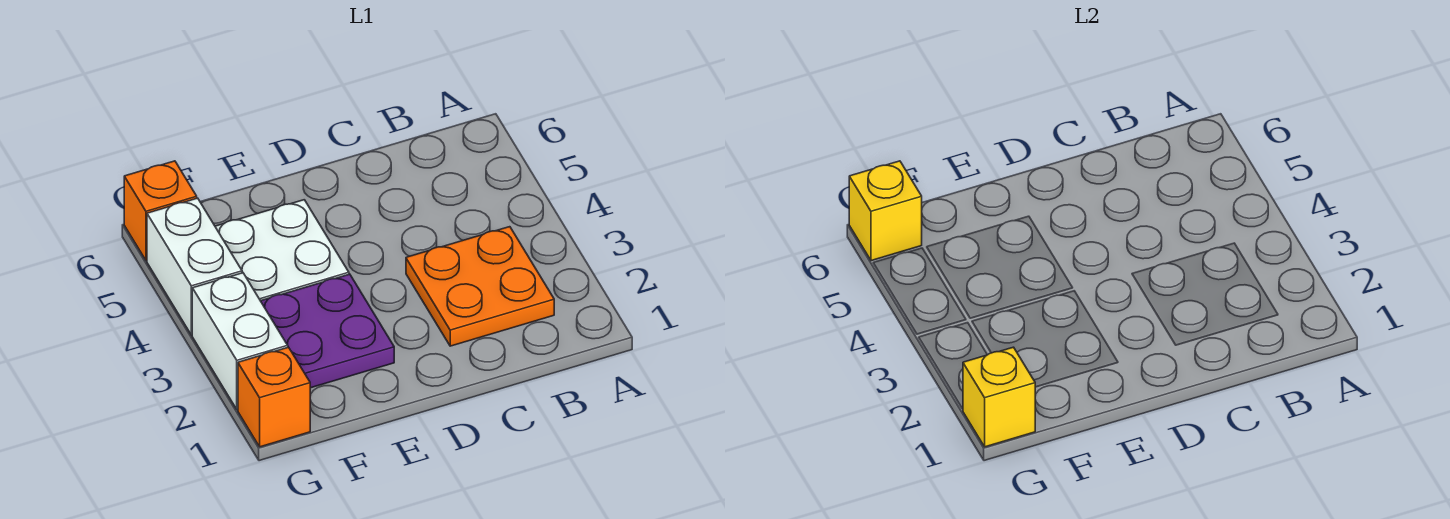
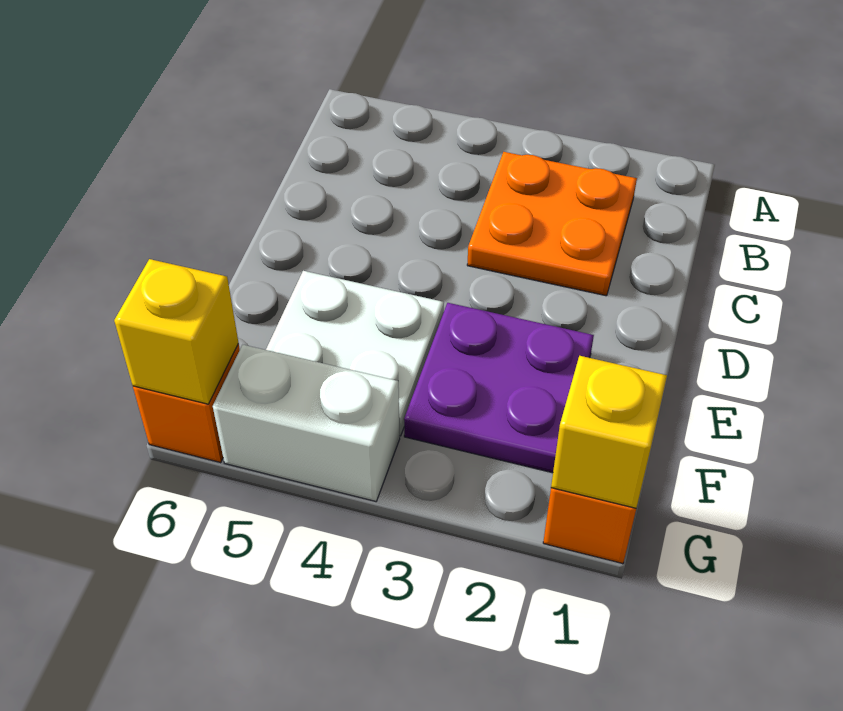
white 1x2 brick [192,273,288,410] -> none

